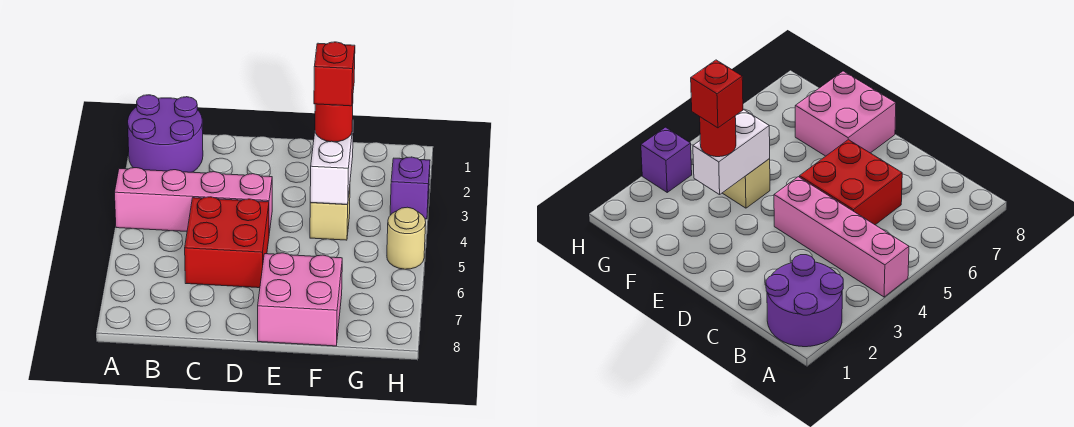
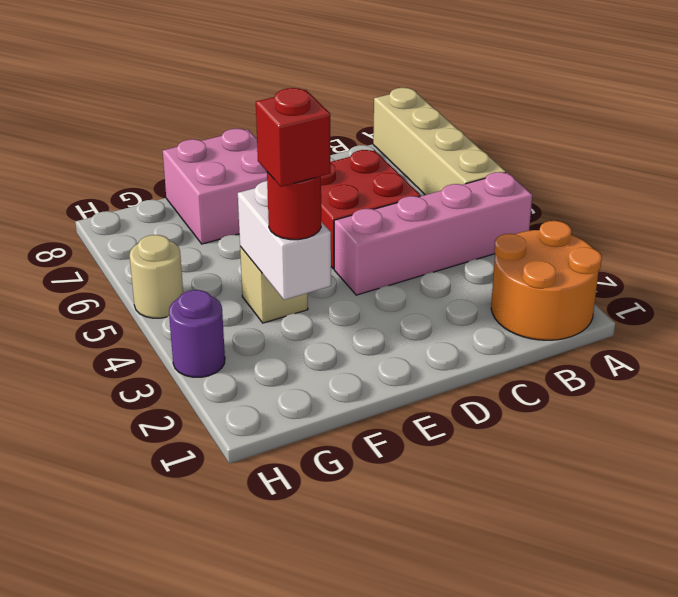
purple 2x2 round brick [128,95,203,172] -> orange 2x2 round brick [491,221,602,340]
none -> tan 1x4 brick [373,88,506,195]
purple 1x1 brick [390,157,430,219] -> purple 1x1 round brick [169,290,225,377]

